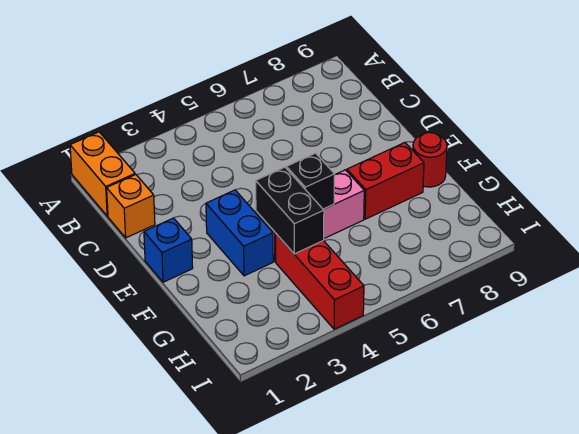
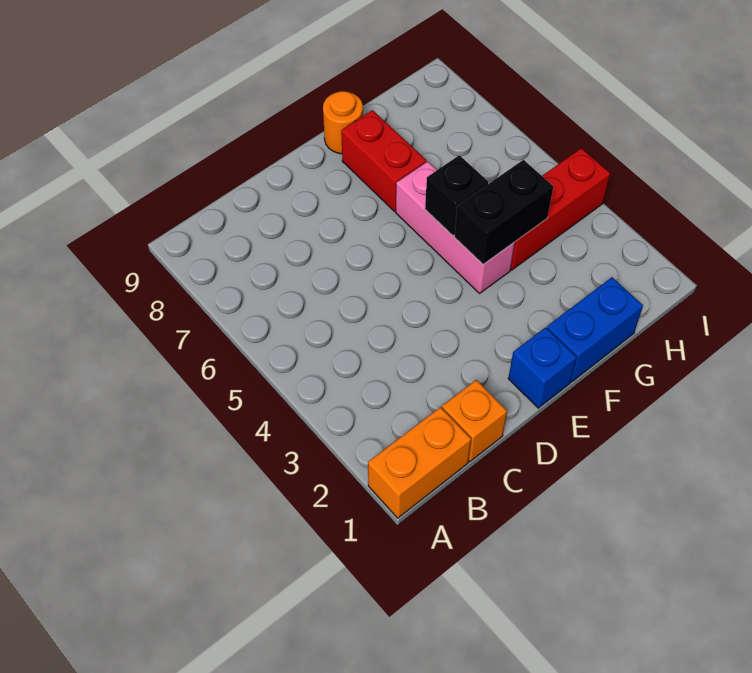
blue 1x2 brick [206,190,273,276] -> blue 1x2 brick moved to [547,277,643,382]
red 1x1 round brick [413,132,447,187] -> orange 1x1 round brick [323,91,363,154]

